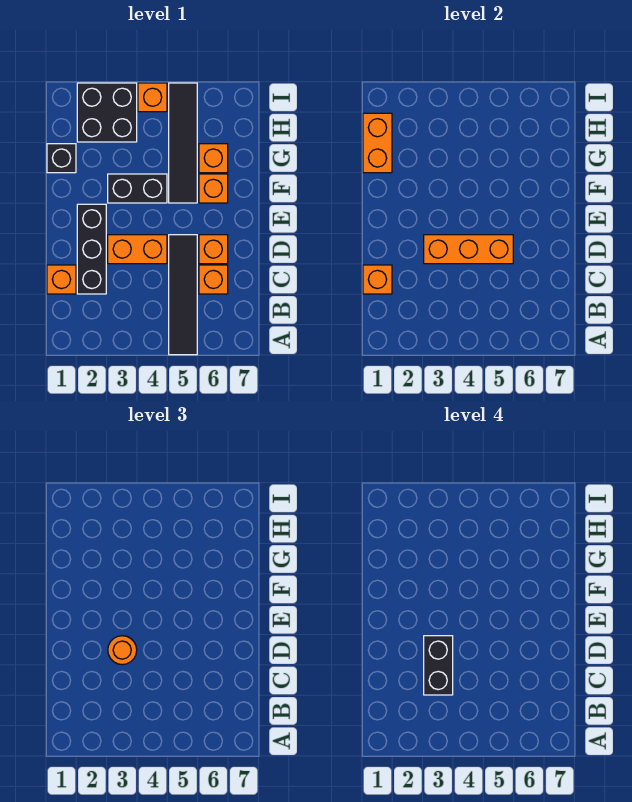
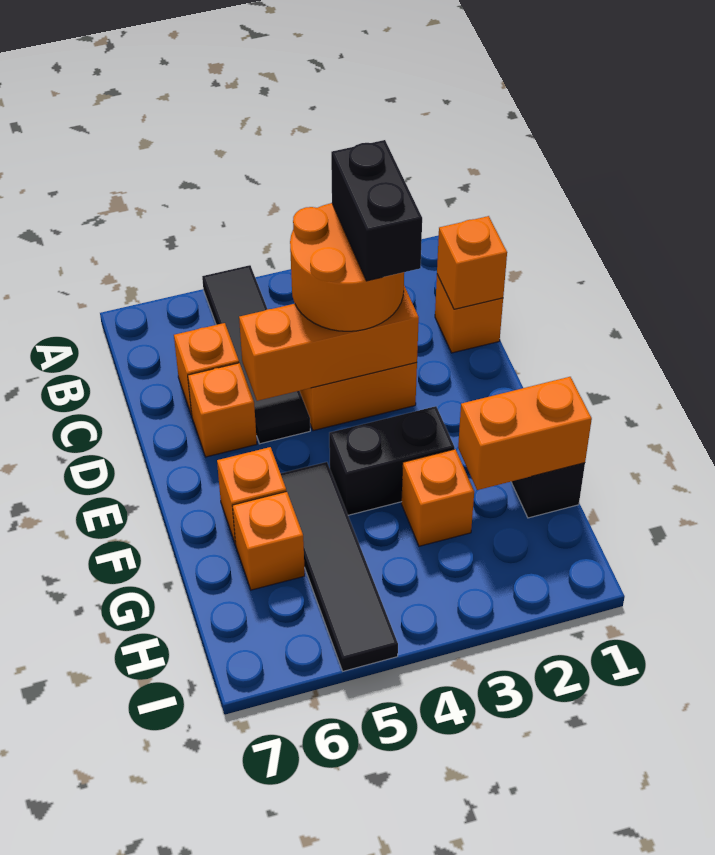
black 1x3 brick [77,204,106,294] -> none
orange 1x1 round brick [108,636,137,665] -> orange 2x2 round brick [290,203,404,331]
orange 1x2 brick [363,113,392,173] -> orange 1x2 brick turned to [458,377,592,490]
black 2x2 brick [77,83,137,142] -> none
orange 1x1 brick [138,83,167,112] -> orange 1x1 brick moved to [401,449,474,546]

